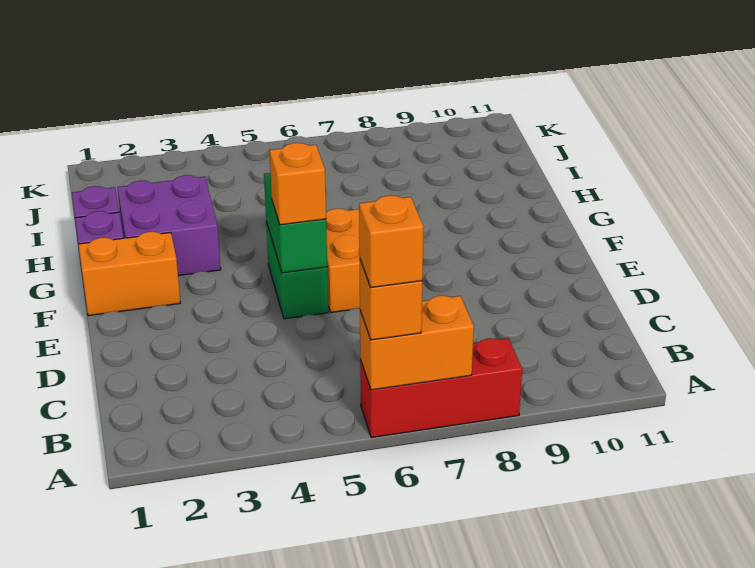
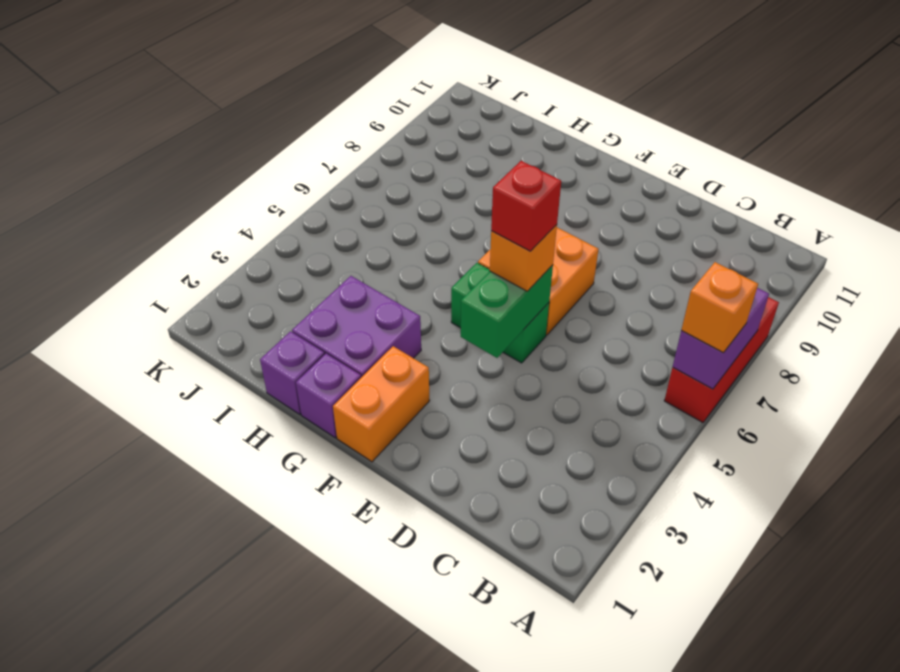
orange 1x2 brick [360,296,474,390] -> purple 1x2 brick [673,288,769,389]
orange 1x1 brick [359,196,424,287] -> none
green 1x2 brick [264,173,327,273] -> green 1x2 brick turned to [461,265,553,358]
none -> red 1x1 brick [491,161,561,251]

